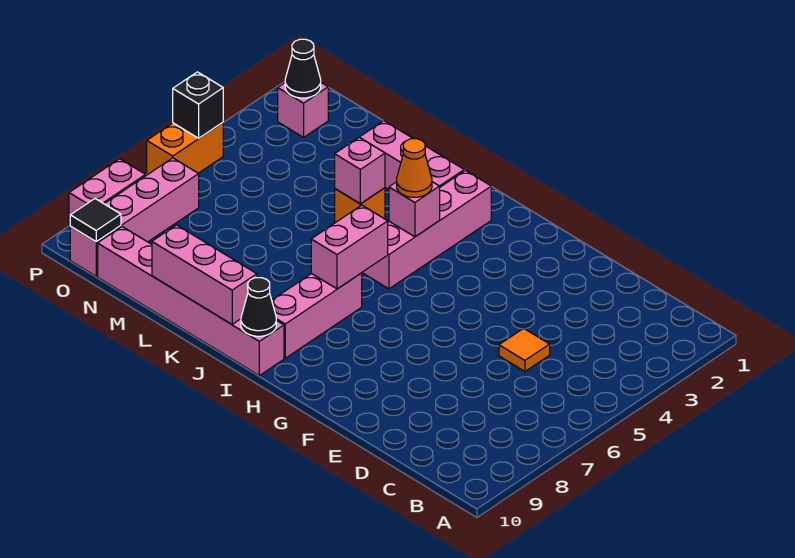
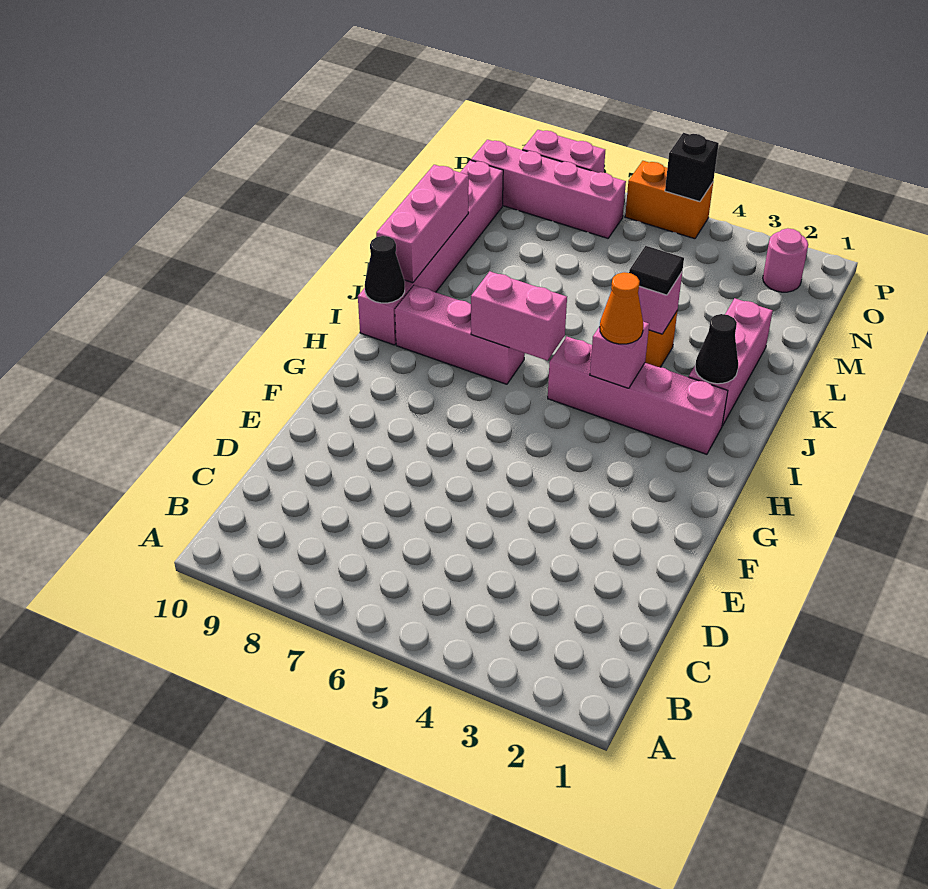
orange 1x1 tile [499,328,550,372] -> none
pink 1x1 brick [278,83,328,137] -> pink 1x1 round brick [763,228,808,292]
black 1x1 cone [285,39,321,98] -> black 1x1 cone moved to [695,314,738,384]
black 1x1 tile [70,199,121,242] -> black 1x1 tile moved to [629,246,684,295]

